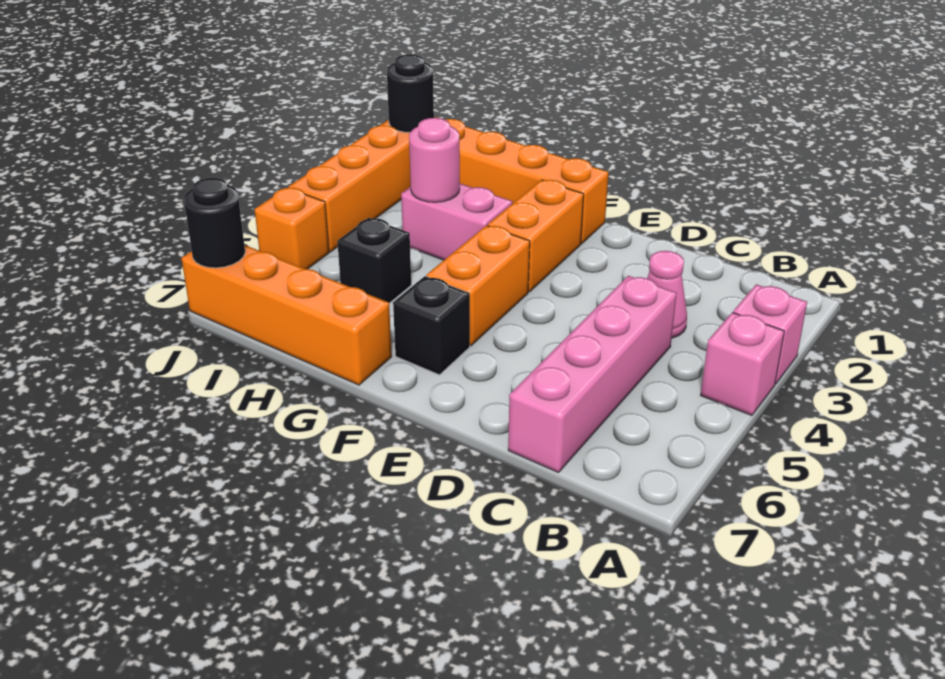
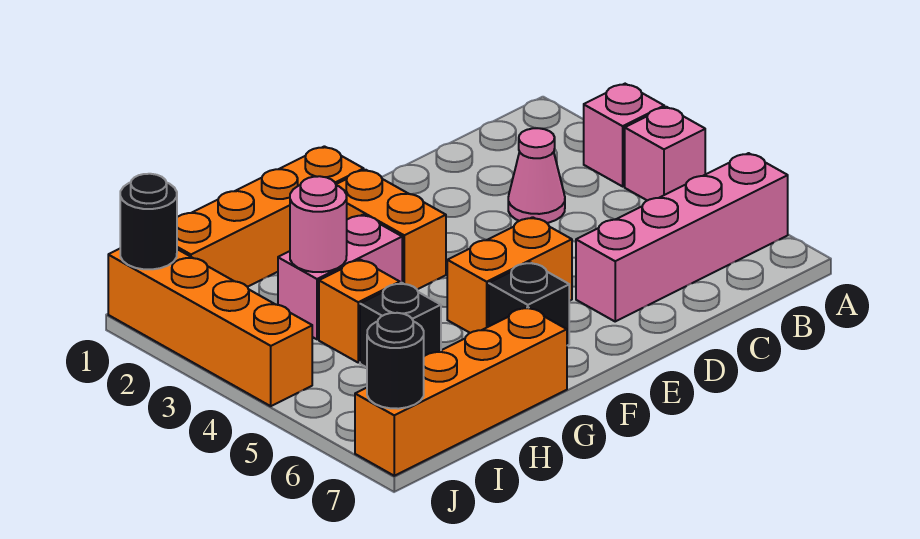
pink 1x4 brick [508,276,677,472] -> pink 1x4 brick turned to [576,153,788,321]
orange 1x2 brick [426,225,530,346] -> orange 1x2 brick turned to [447,217,572,333]
orange 1x1 brick [255,188,329,269] -> orange 1x1 brick moved to [319,260,400,362]

